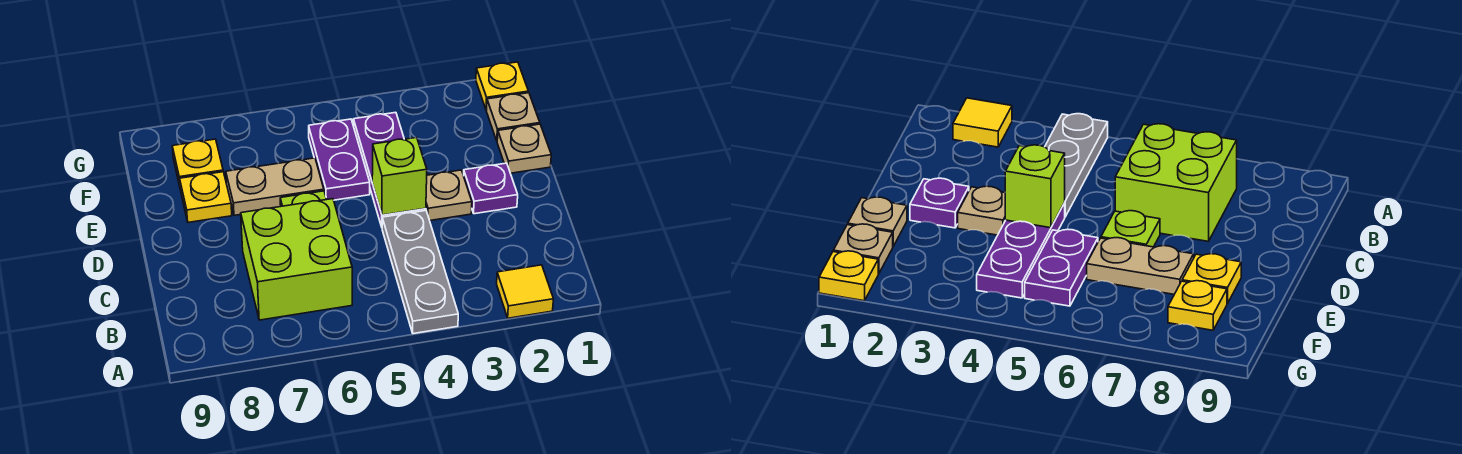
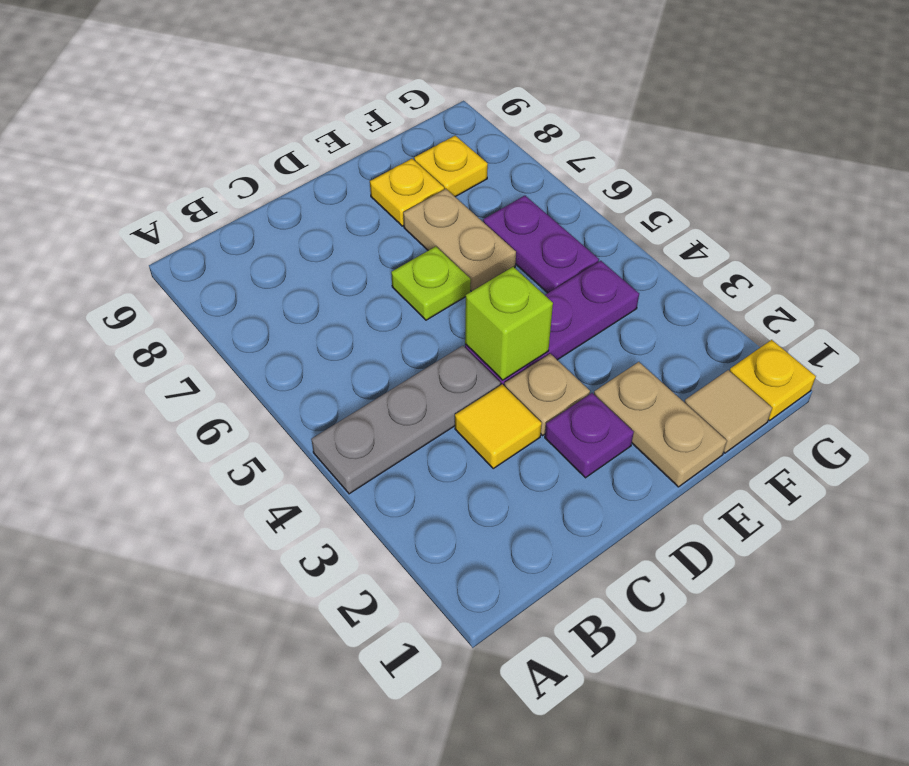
yellow 1x1 tile [497,265,553,318] -> yellow 1x1 tile moved to [455,384,542,468]
lime 2x2 brick [241,199,352,320] -> none
tan 1x1 plate [497,124,551,173] -> tan 1x2 plate [594,362,727,487]
purple 1x2 plate [309,119,370,200] -> purple 1x2 plate turned to [483,196,599,293]
tan 1x1 plate [486,93,540,140] -> tan 1x1 tile [684,370,772,453]

